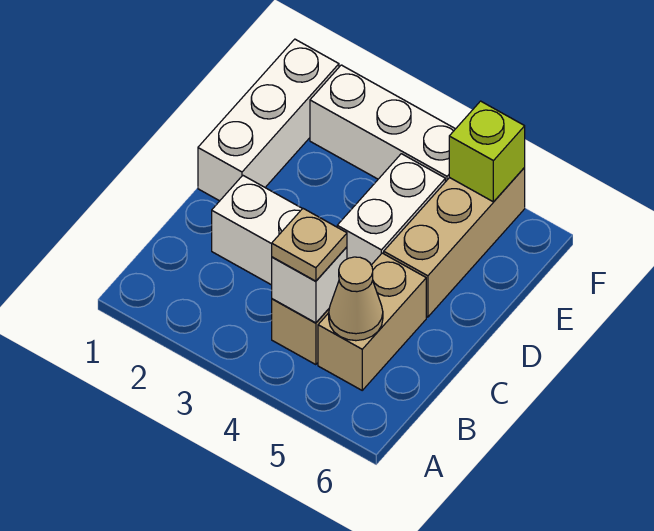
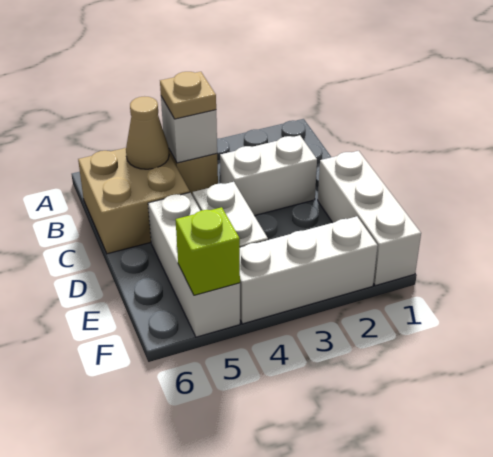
tan 1x2 brick [318,253,426,390] -> tan 2x2 brick [78,148,190,254]
tan 1x3 brick [384,168,525,317] -> white 1x3 brick [148,193,240,337]

